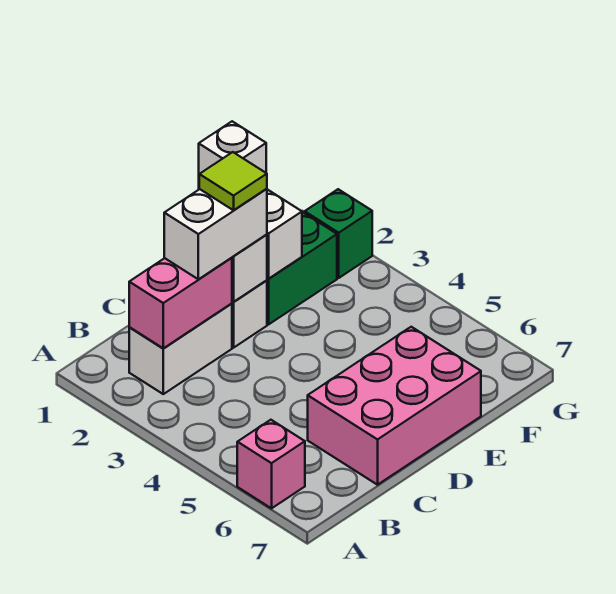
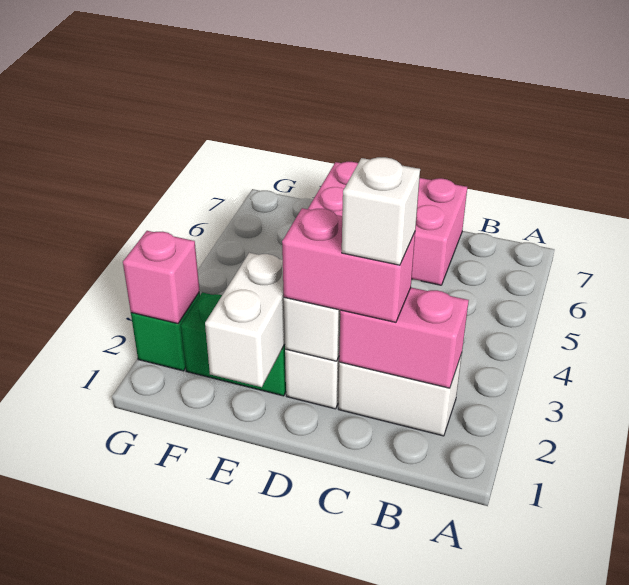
pink 1x1 brick [237,420,305,508] -> pink 1x1 brick moved to [123,231,200,324]
white 1x2 brick [164,189,267,279] -> pink 1x2 brick [282,208,415,322]
lime 1x1 tile [199,152,267,210] -> none
white 1x1 brick [199,121,266,174] -> white 1x1 brick moved to [342,157,420,265]

